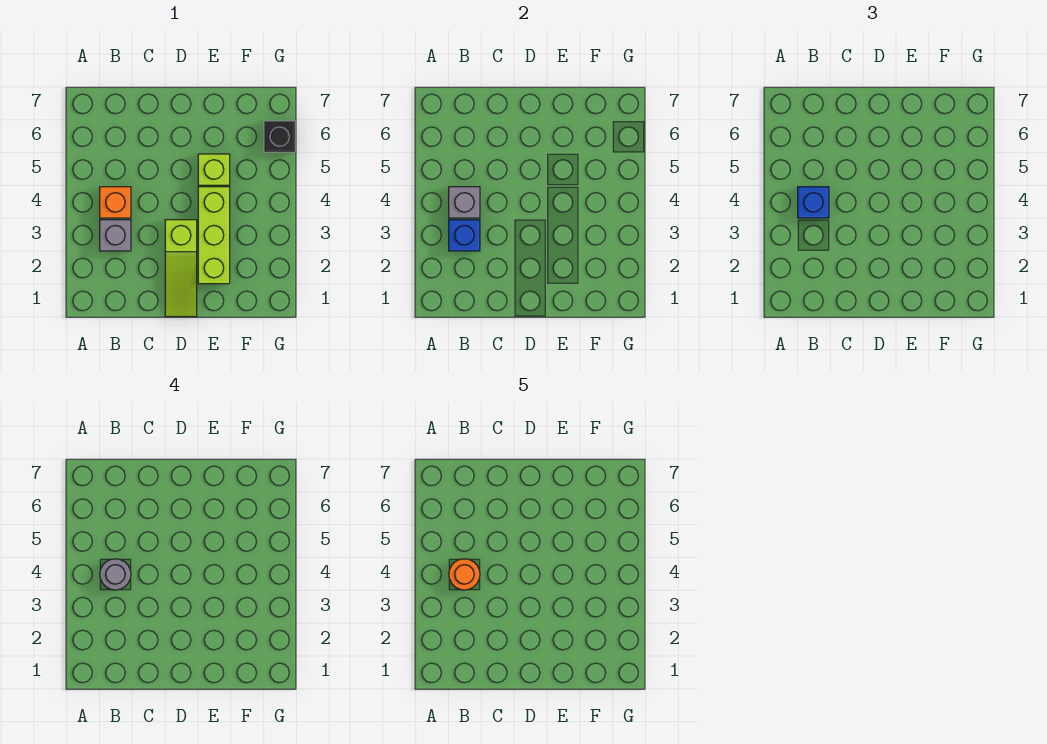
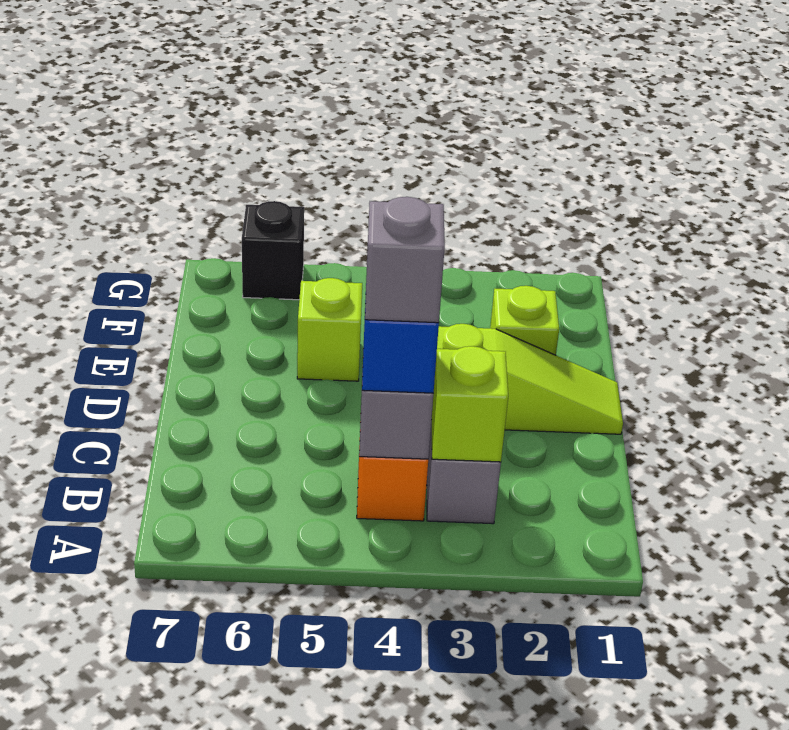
blue 1x1 brick [449,220,480,251] -> lime 1x1 brick [431,346,508,462]
grey 1x1 round brick [100,559,131,590] -> grey 1x1 brick [365,197,445,323]
orange 1x1 round brick [449,559,480,590] -> none
lime 1x3 brick [198,187,230,284] -> lime 1x1 brick [490,286,559,355]

